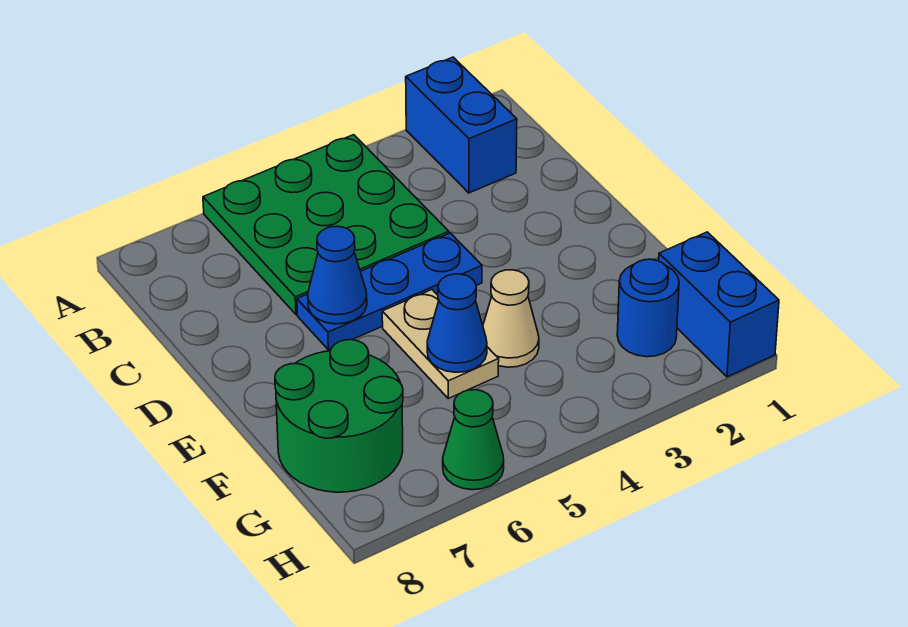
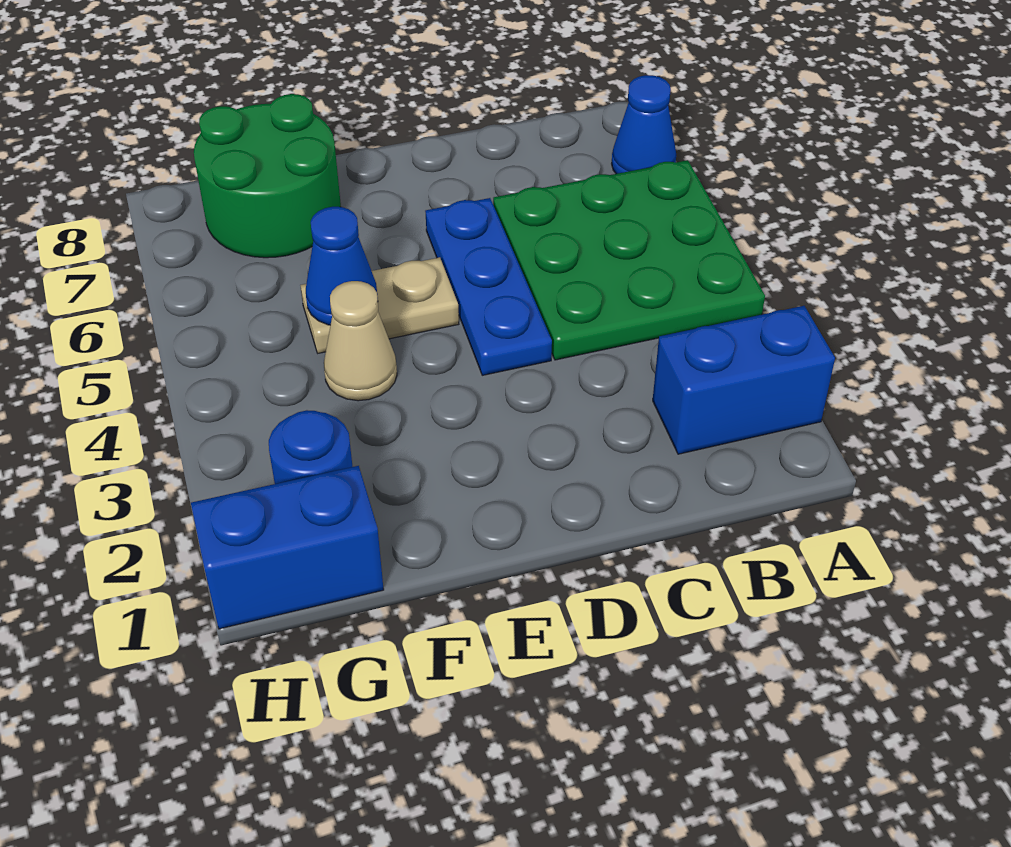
blue 1x1 cone [308,226,367,324] -> blue 1x1 cone moved to [612,75,676,174]
green 1x1 cone [443,390,504,490] -> none

